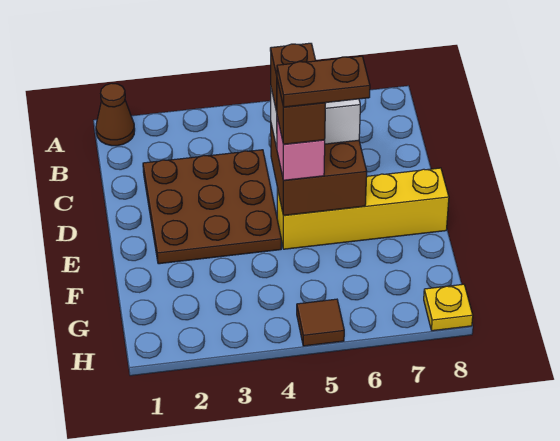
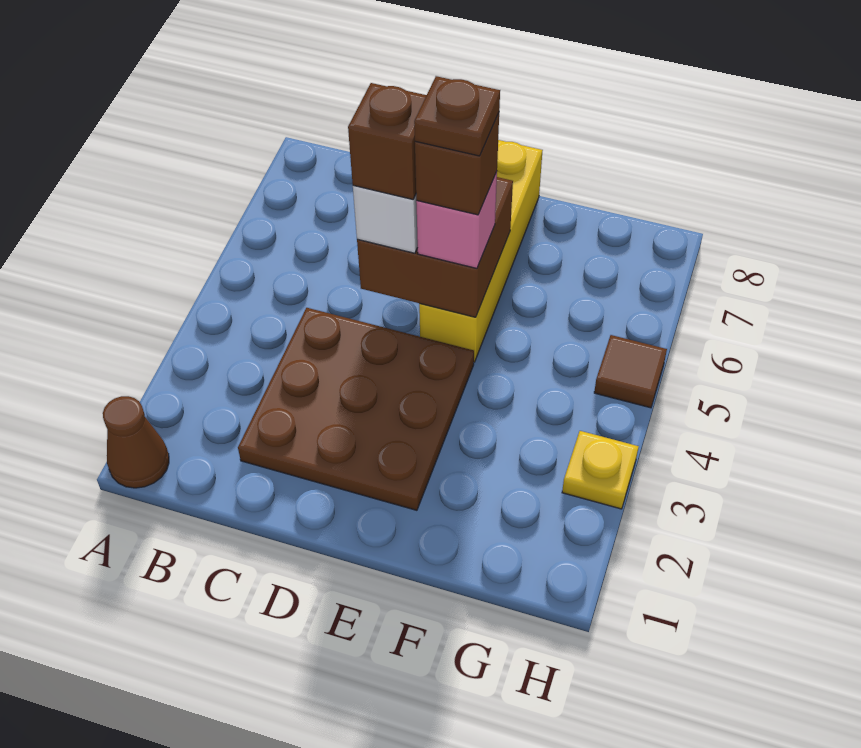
brown 1x2 plate [277,56,370,107] -> brown 1x1 plate [414,76,500,156]
yellow 1x1 plate [424,284,473,331] -> yellow 1x1 plate moved to [562,431,639,509]

